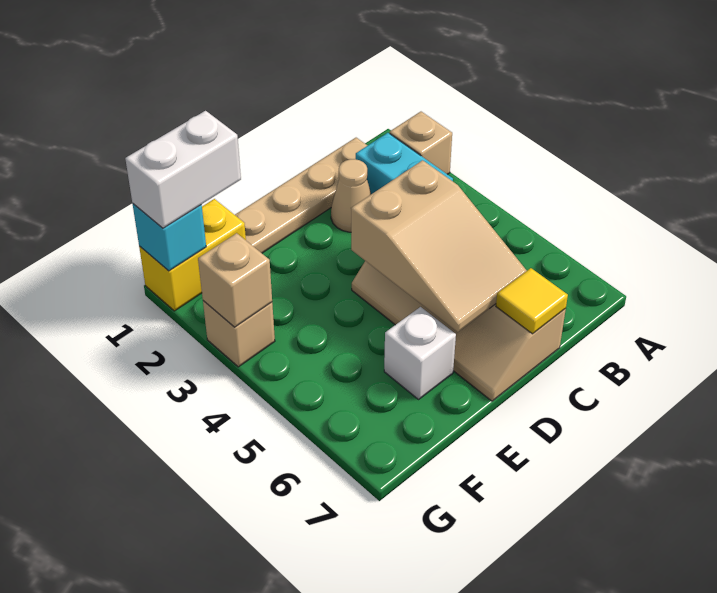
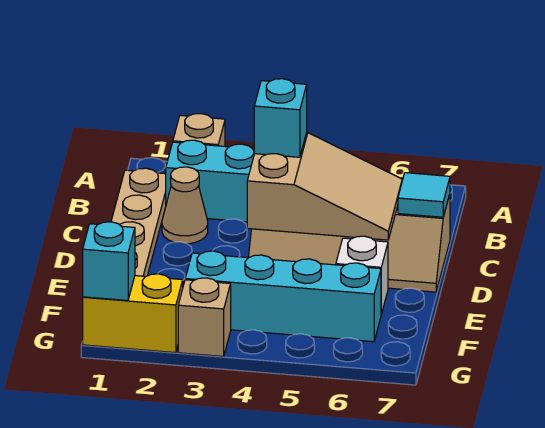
none -> cyan 1x1 brick [254,79,307,157]
yellow 1x1 tile [496,268,568,334] -> cyan 1x1 tile [398,173,450,217]
yellow 1x2 brick [139,199,246,311] -> yellow 1x2 brick turned to [83,274,183,353]
white 1x2 brick [125,111,241,228] -> none
none -> cyan 1x4 brick [185,251,381,342]
tan 1x1 brick [198,233,272,327] -> none

